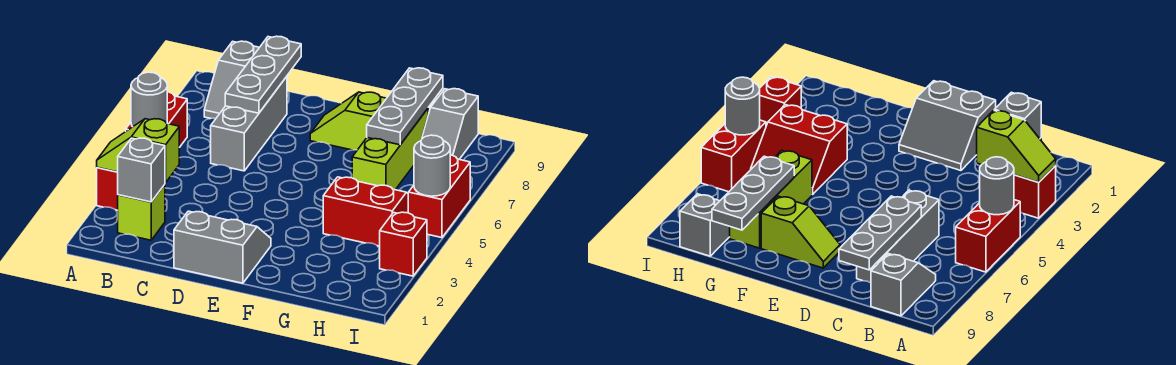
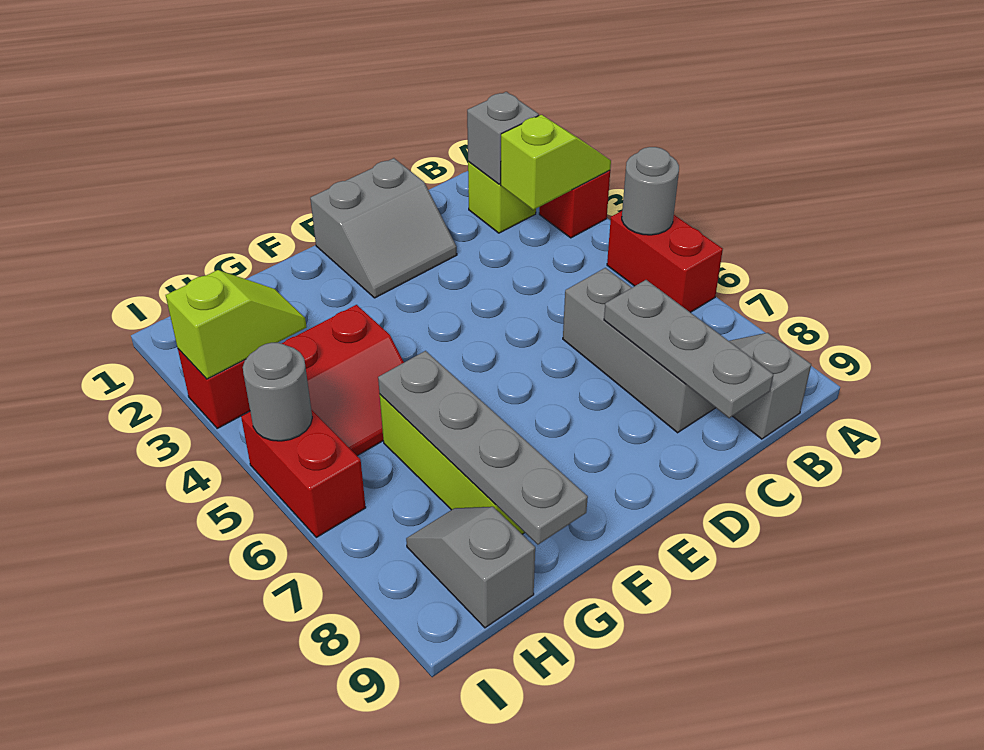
lime 1x2 slope [310,92,386,150] -> lime 1x2 slope moved to [166,270,306,379]
grey 1x3 plate [367,68,443,145] -> grey 1x4 plate [378,351,588,545]

